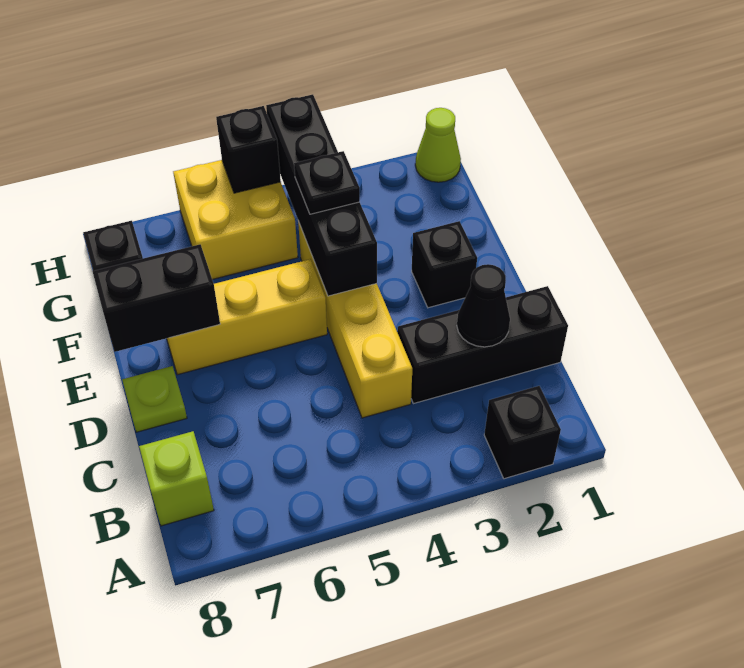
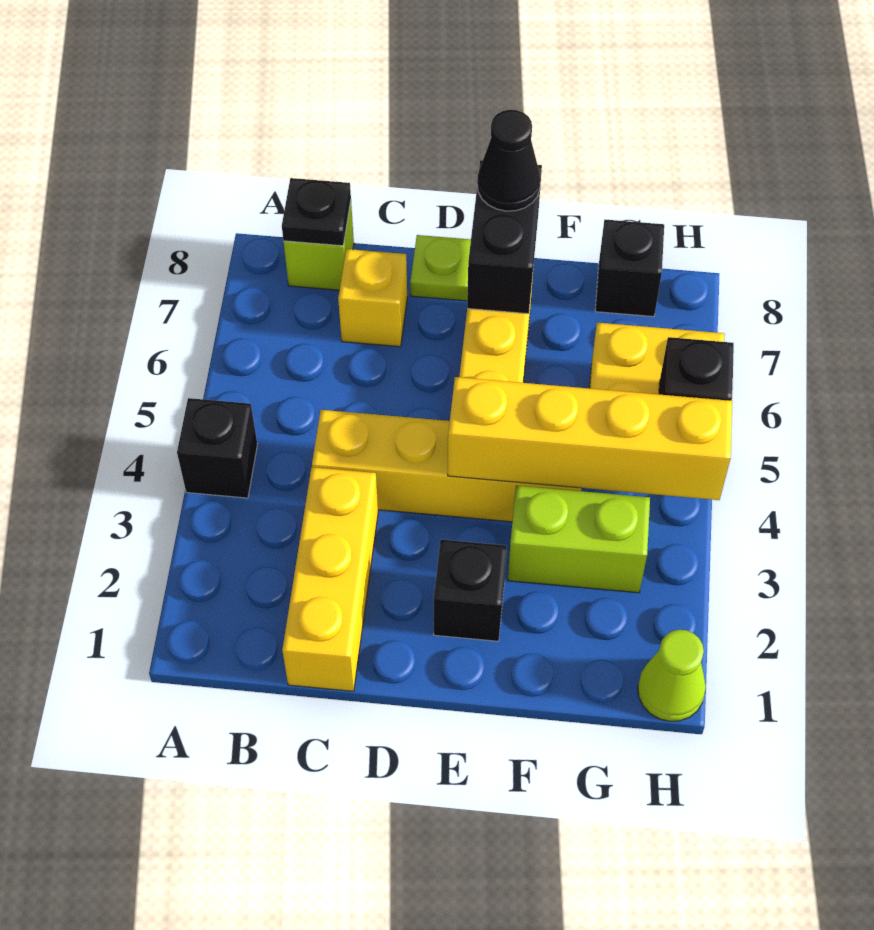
black 1x1 brick [484,386,561,479] -> black 1x1 brick moved to [177,398,257,498]
black 1x3 brick [397,286,568,404] -> yellow 1x3 brick [282,467,378,691]
black 1x1 cone [457,264,510,347] -> black 1x1 cone moved to [477,110,540,211]
none -> yellow 1x1 brick [338,249,407,347]
black 1x4 brick [266,94,377,296] -> yellow 1x4 brick [448,377,732,500]
none -> lime 1x2 brick [508,485,650,593]
black 1x1 plate [294,151,360,214] -> black 1x1 plate moved to [282,178,351,246]

